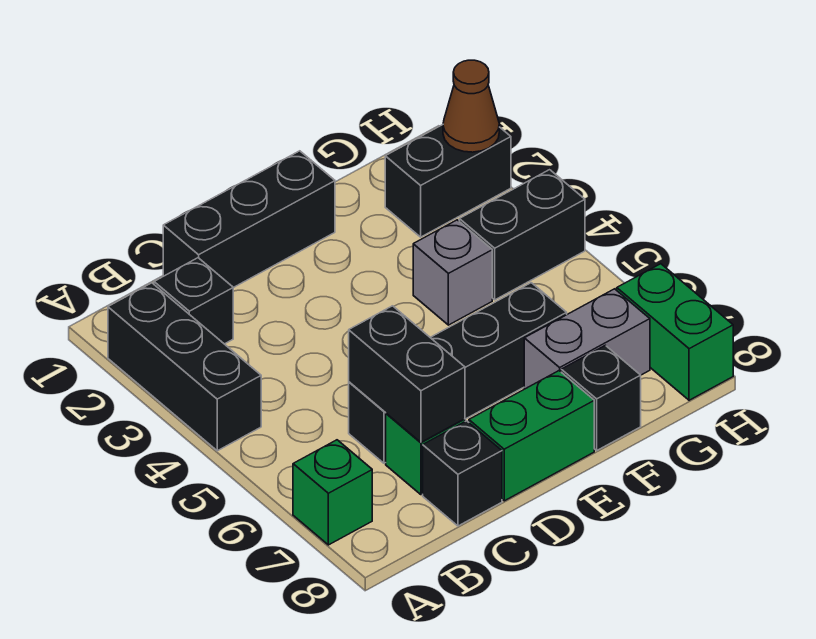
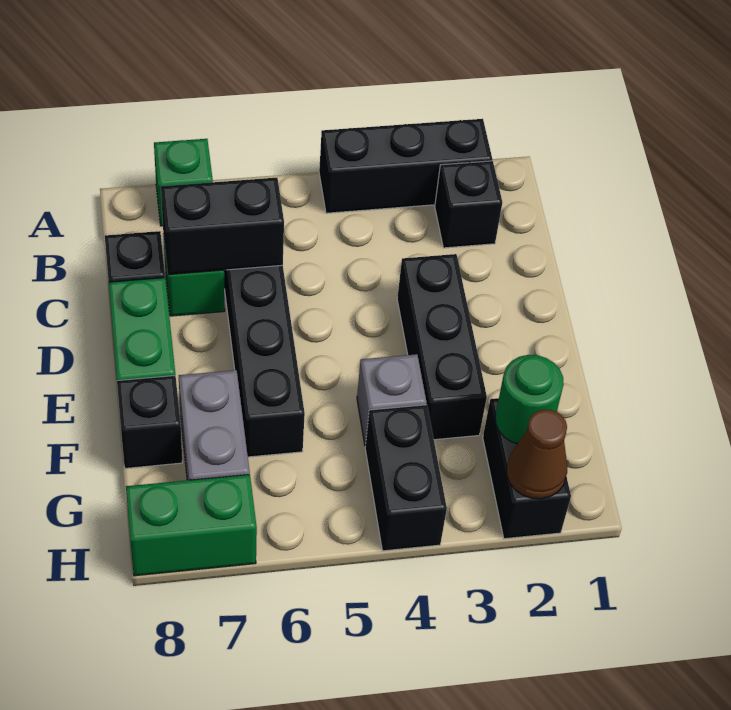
black 1x3 brick [163,151,335,288] -> black 1x3 brick moved to [397,254,487,440]
none -> green 1x1 round brick [495,355,564,444]

